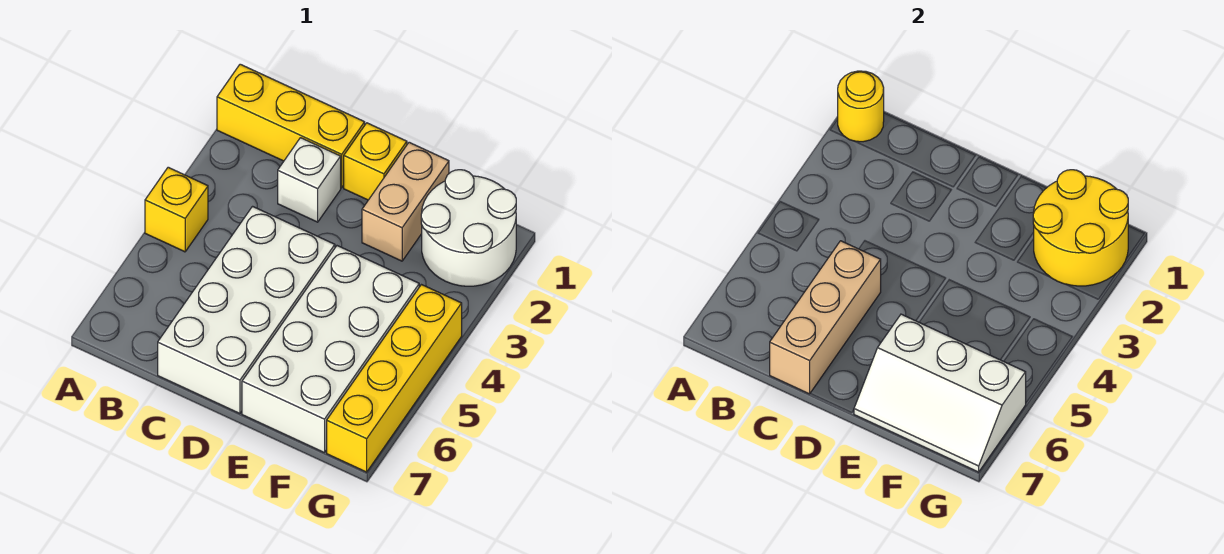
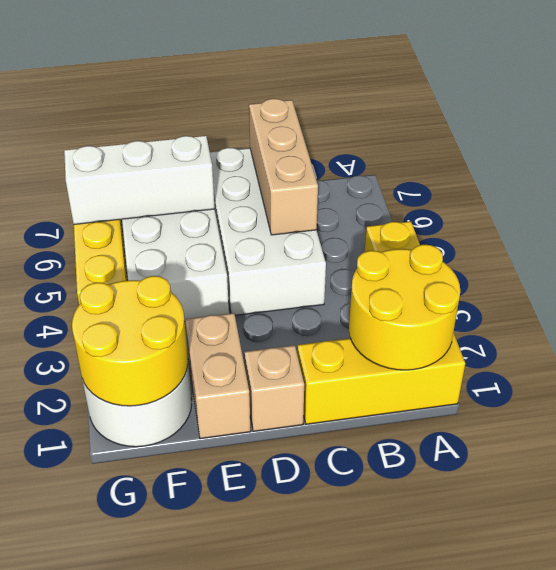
yellow 1x1 round brick [838,71,884,142] -> yellow 2x2 round brick [349,244,460,370]
white 1x1 brick [278,138,341,222] -> none
yellow 1x1 brick [344,123,407,200] -> tan 1x1 brick [244,345,304,431]

